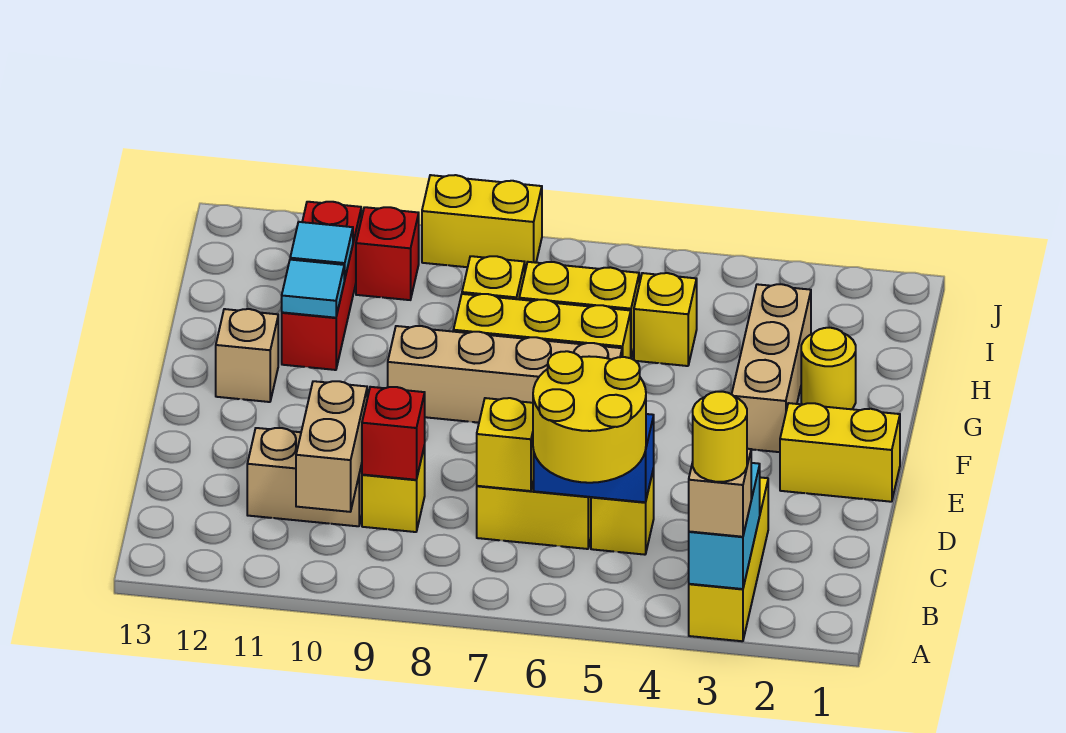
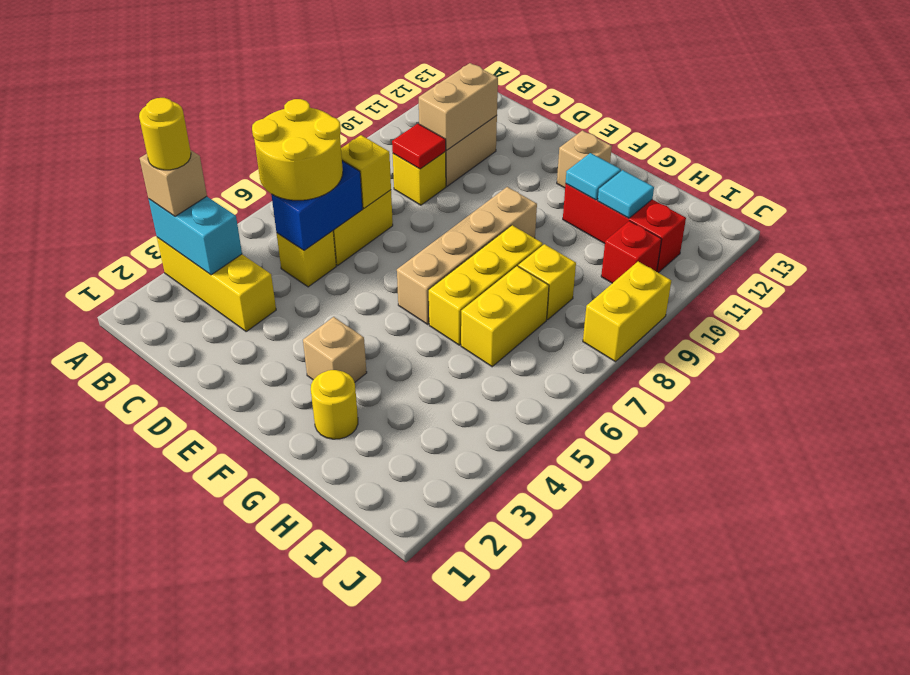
tan 1x2 brick [296,381,367,512] -> tan 1x2 brick turned to [419,63,498,150]
red 1x1 brick [362,387,425,480] -> red 1x1 tile [392,124,446,169]
yellow 1x2 brick [780,403,900,502] -> none
tan 1x3 brick [732,284,811,452] -> tan 1x1 brick [303,317,367,382]
yellow 1x1 brick [634,273,697,366] -> none

